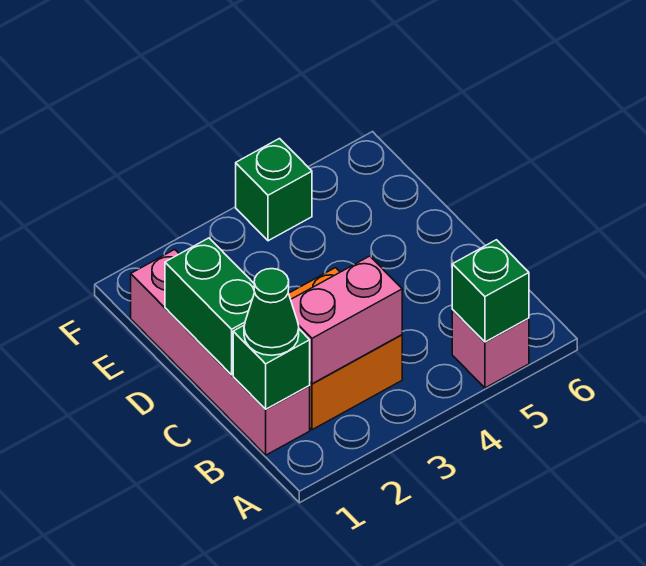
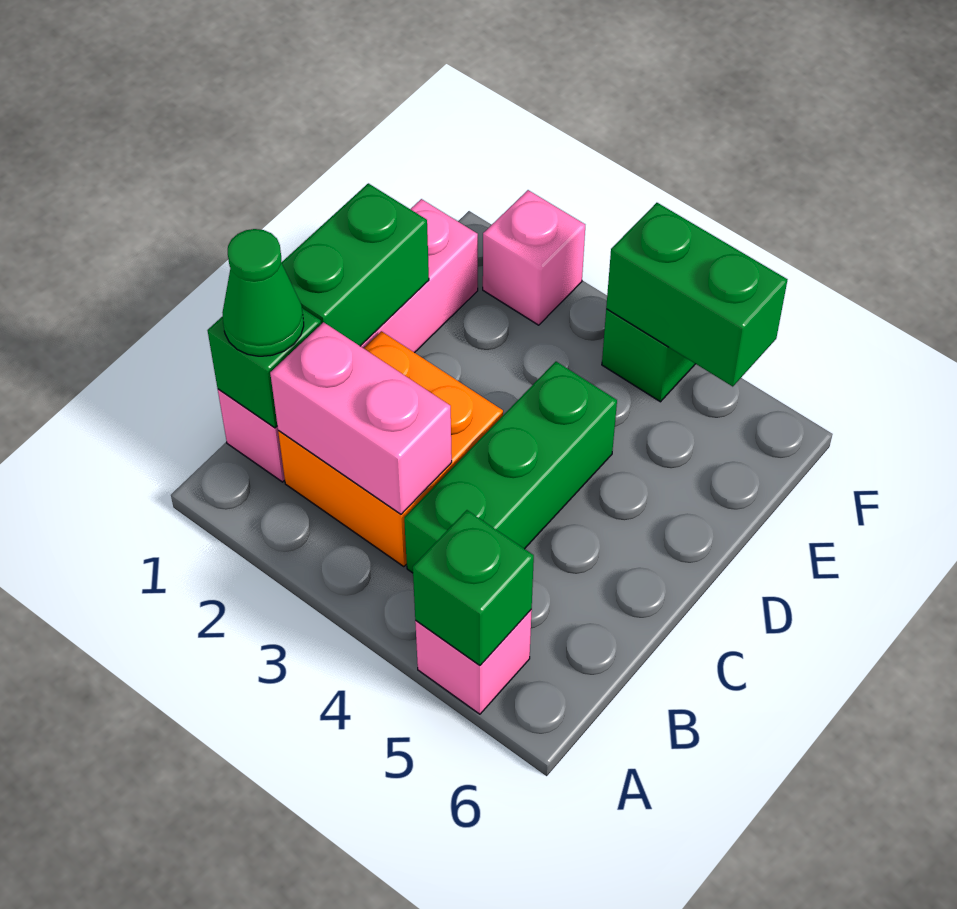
none -> green 1x3 brick [404,362,617,573]
none -> pink 1x1 brick [483,190,585,325]
none -> green 1x2 brick [606,203,787,387]

